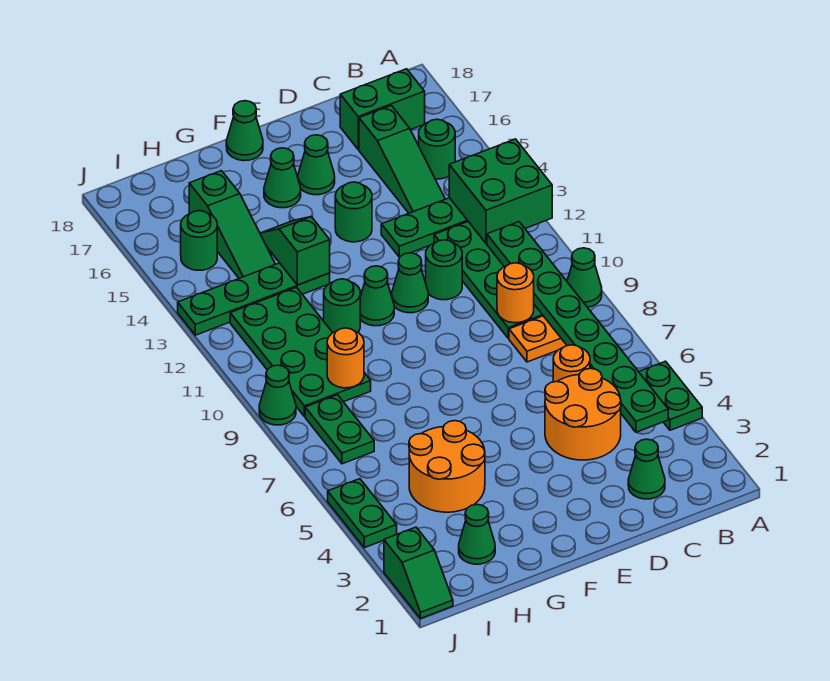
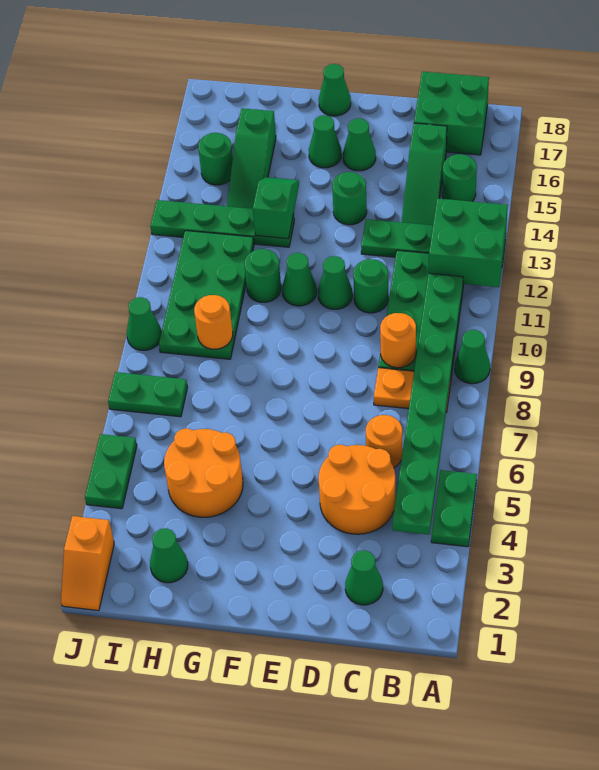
green 1x2 brick [340,69,425,150] -> green 2x2 brick [414,72,489,155]
green 1x2 plate [305,395,374,464] -> green 1x2 plate turned to [108,372,187,417]
green 1x2 slope [384,527,453,619] -> orange 1x2 slope [61,516,114,611]

